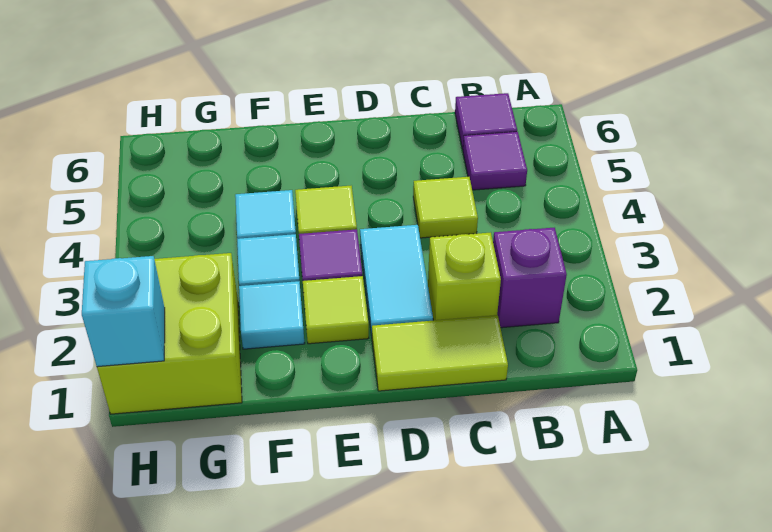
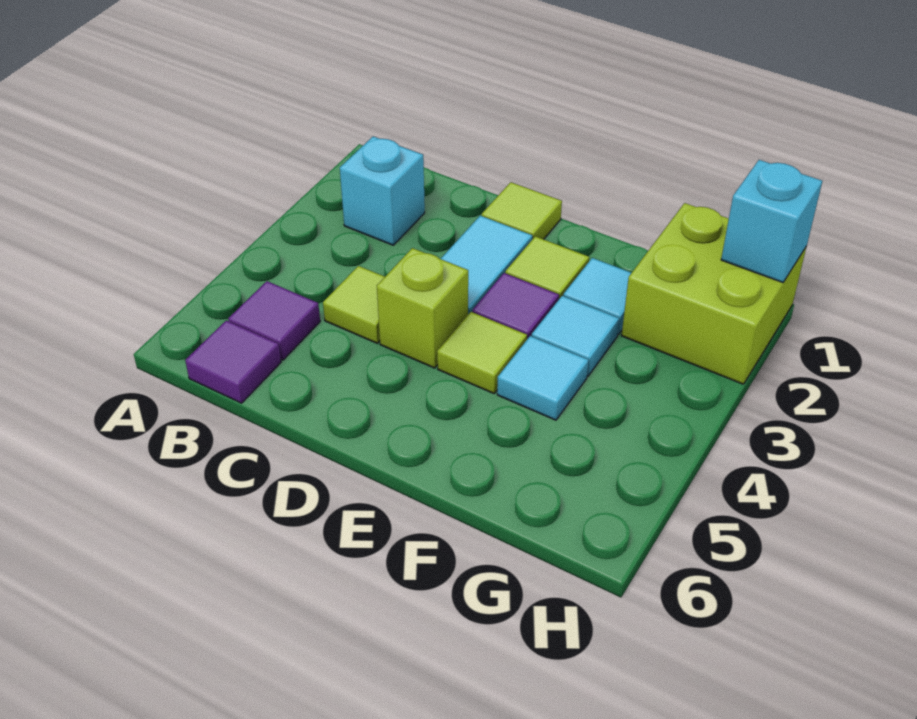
purple 1x1 brick [493,228,567,328] -> cyan 1x1 brick [340,136,425,245]
lime 1x2 tile [372,315,508,391] -> lime 1x1 tile [482,182,562,239]
lime 1x1 brick [428,233,501,320] -> lime 1x1 brick moved to [377,248,468,368]

